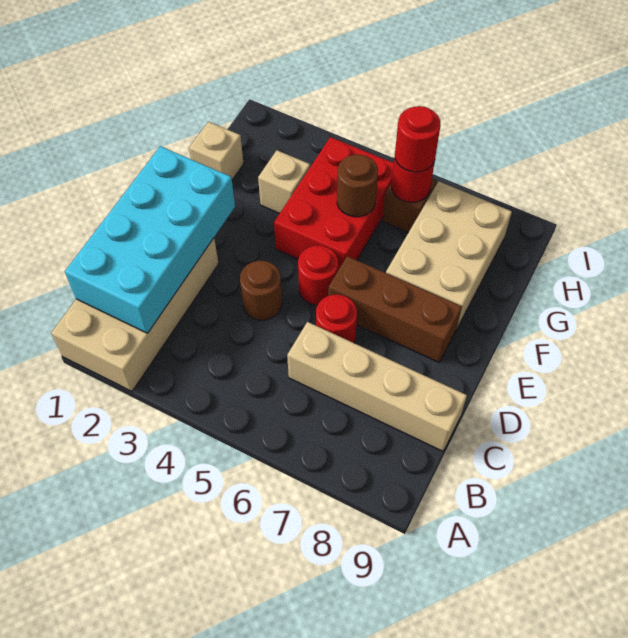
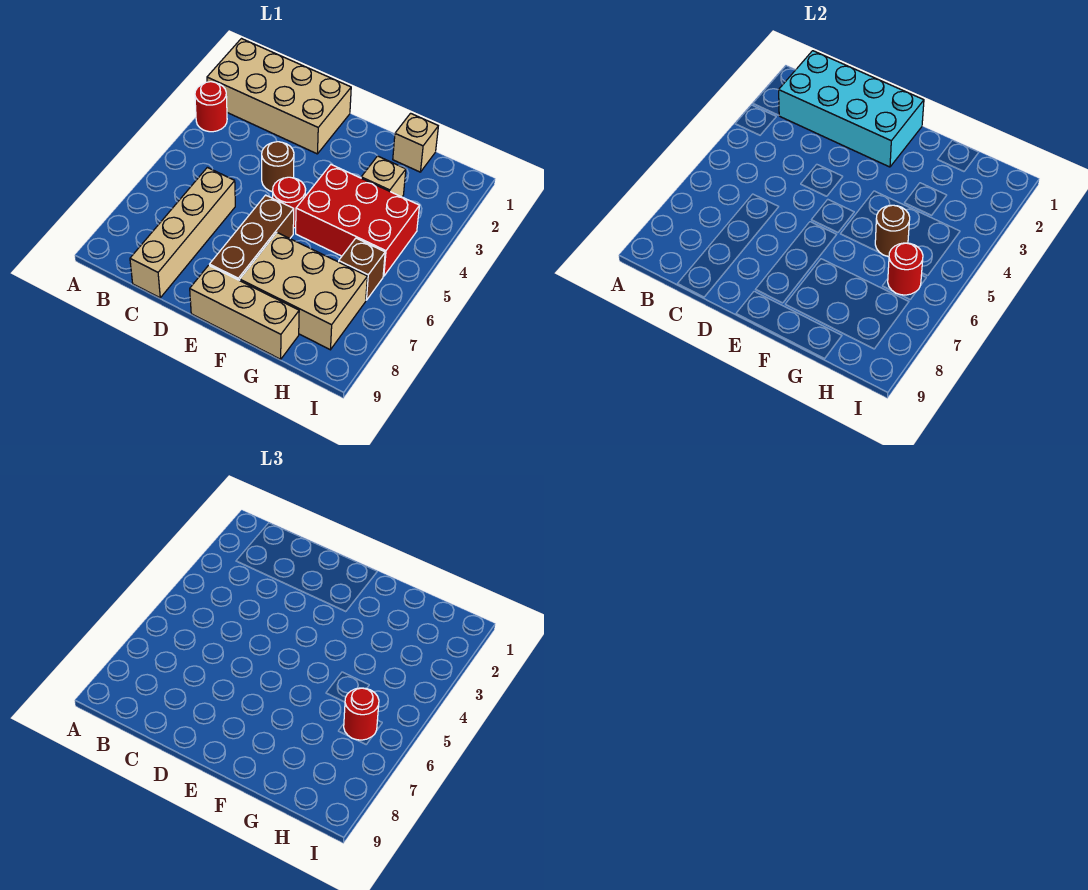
red 1x1 round brick [316,295,357,343] -> red 1x1 round brick moved to [195,82,227,132]
none -> tan 1x3 brick [190,265,299,359]

